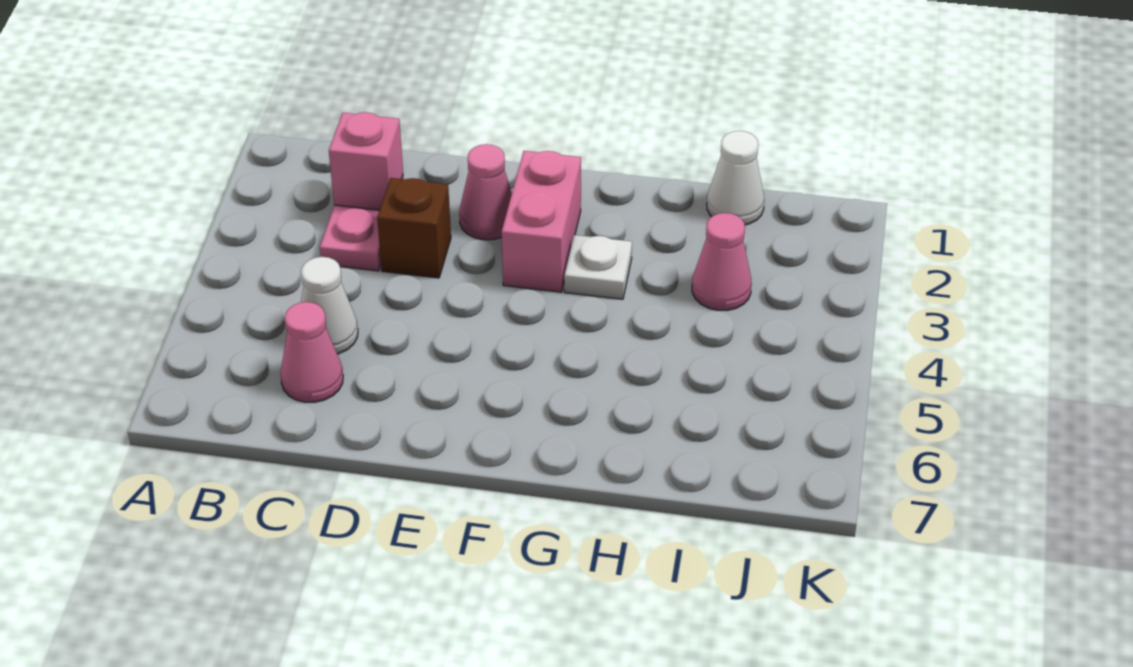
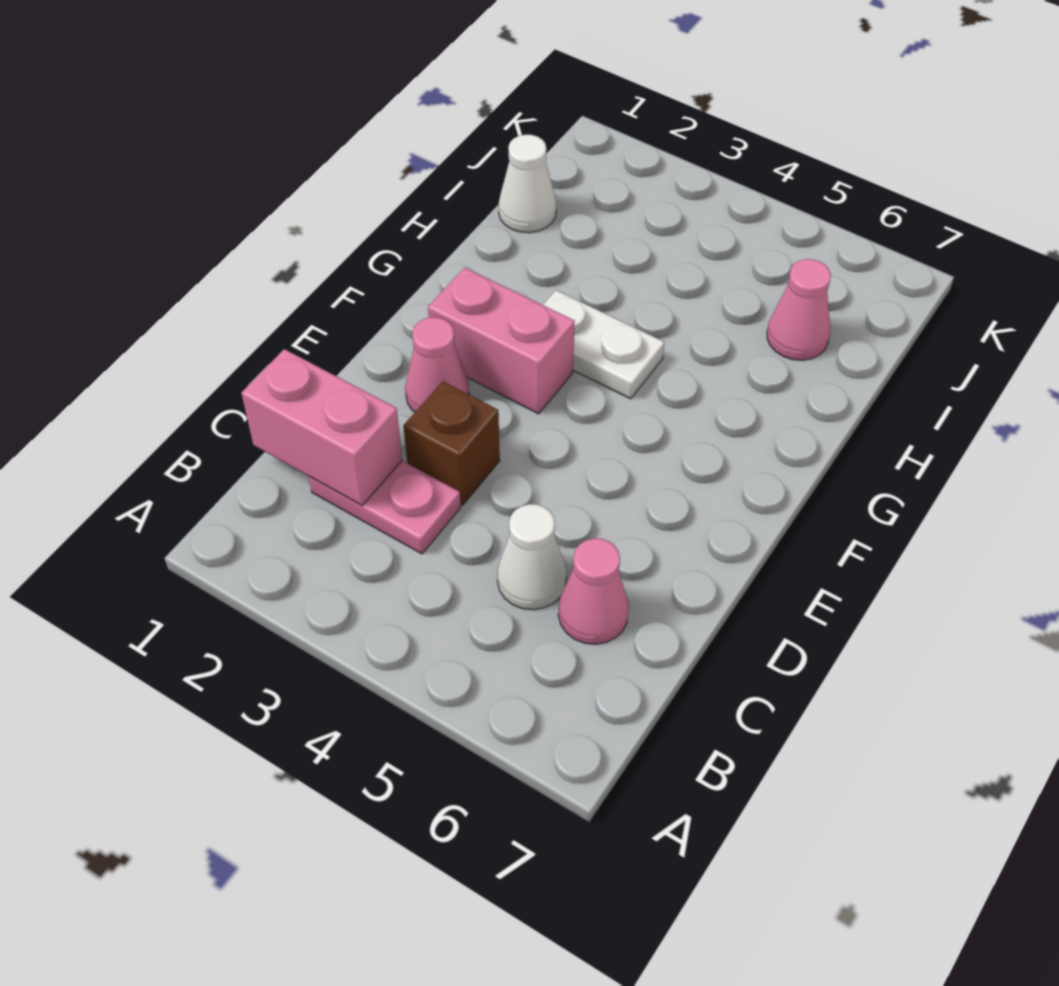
pink 1x1 brick [329,112,403,210] -> pink 1x2 brick [241,349,402,505]
white 1x1 plate [564,235,632,299] -> white 1x2 plate [543,290,664,399]
pink 1x1 cone [692,213,752,310] -> pink 1x1 cone moved to [767,259,831,360]

